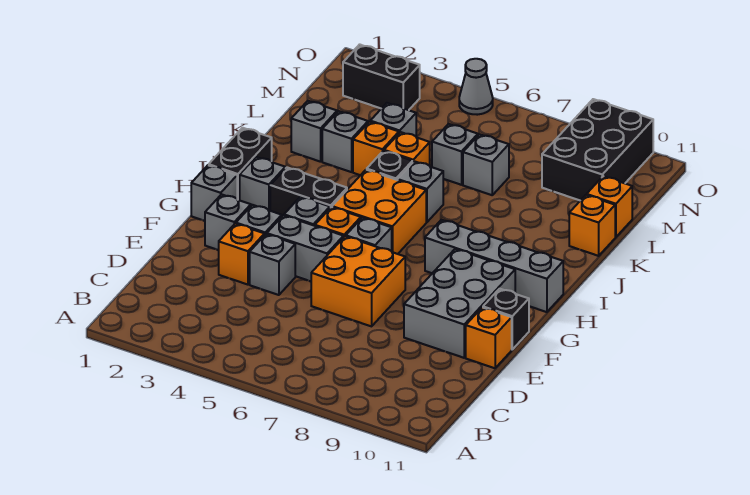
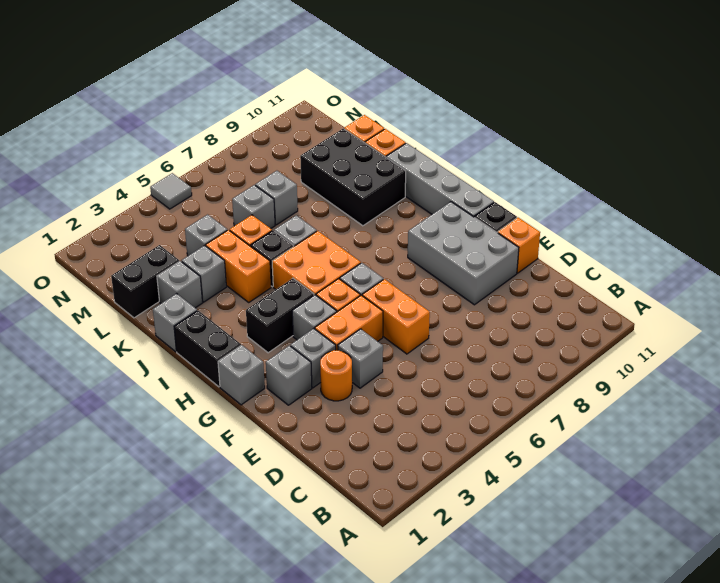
orange 1x1 brick [219,224,264,285] -> orange 1x1 round brick [320,350,352,401]
orange 2x2 brick [311,236,405,326] -> orange 1x2 brick [362,279,430,354]
grey 1x2 brick [267,215,344,281] -> orange 1x2 brick [315,295,383,350]
grey 1x1 brick [240,157,285,211] -> grey 1x1 brick moved to [153,294,197,352]
grey 1x4 brick [425,220,563,312] -> grey 1x4 brick turned to [386,143,494,217]
orange 1x1 brick [353,122,399,175] -> orange 1x2 brick [206,230,271,302]
black 2x3 brick [542,99,653,201] -> black 2x3 brick moved to [300,129,406,226]
black 1x2 brick [343,44,420,110] -> black 1x2 brick moved to [111,245,179,318]
grey 1x1 cone [459,59,493,115] -> grey 1x1 tile [150,173,192,209]

